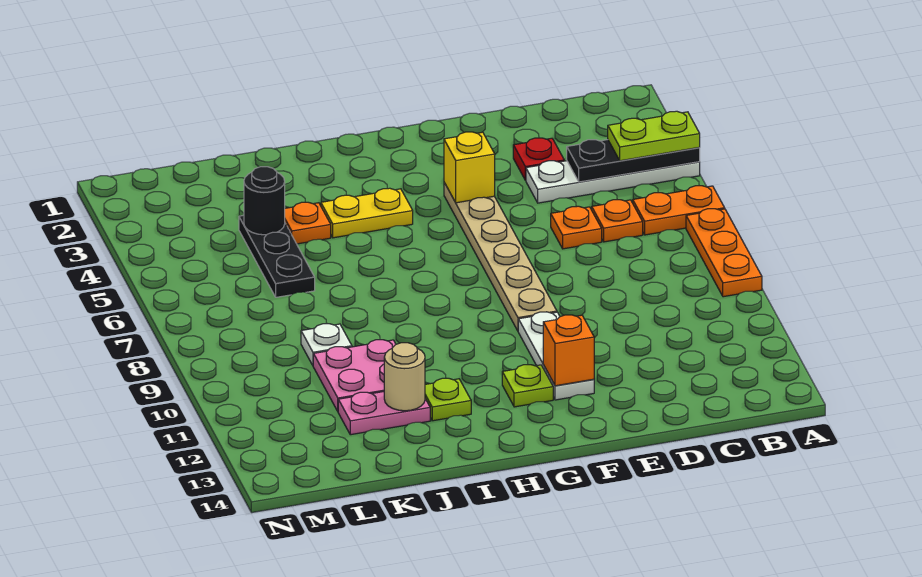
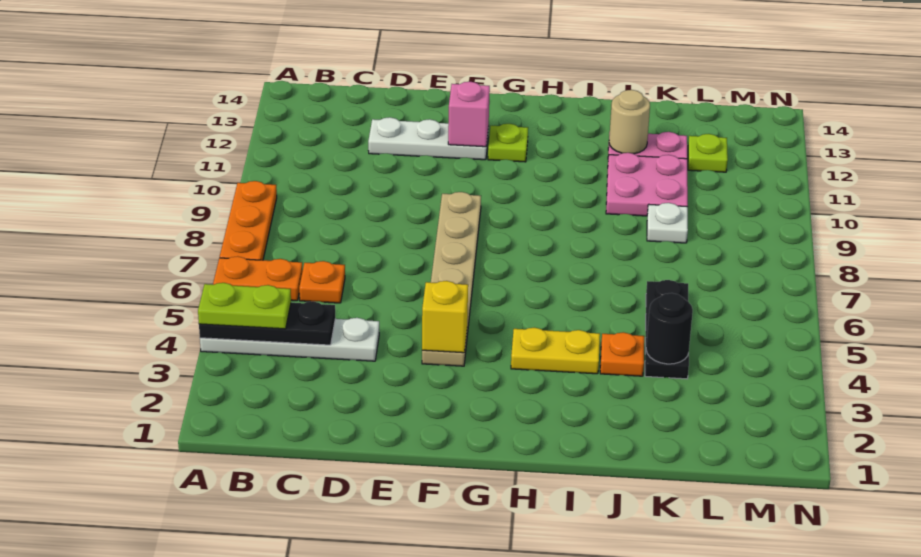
red 1x1 plate [513,138,564,180] -> none
orange 1x1 plate [551,206,602,249] -> none
white 1x3 plate [518,312,594,400] -> white 1x3 plate turned to [368,117,489,160]
orange 1x1 brick [543,315,594,386] -> pink 1x1 brick [448,82,490,147]
lime 1x1 plate [425,378,471,421] -> lime 1x1 plate moved to [688,134,728,172]

